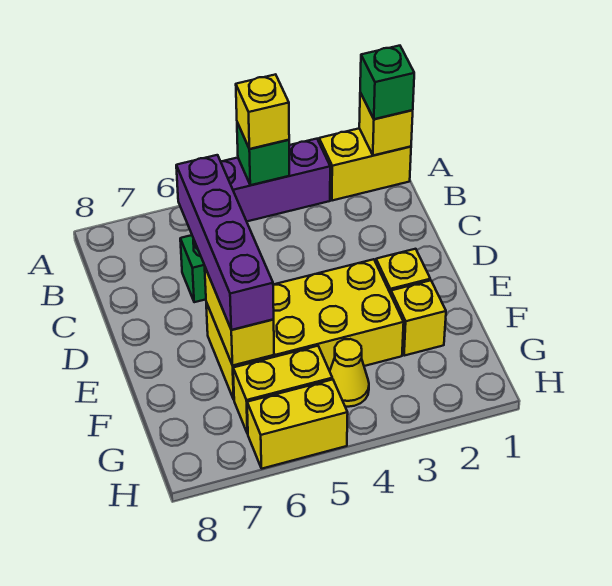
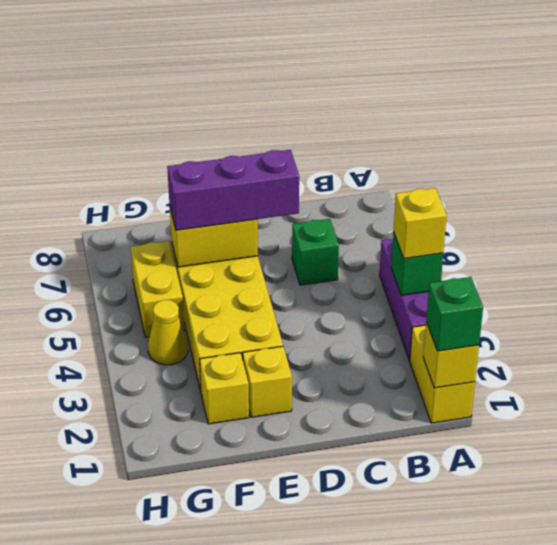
purple 1x4 brick [176,155,274,330] -> purple 1x3 brick [167,150,299,230]
yellow 1x2 brick [247,379,348,469] -> none

